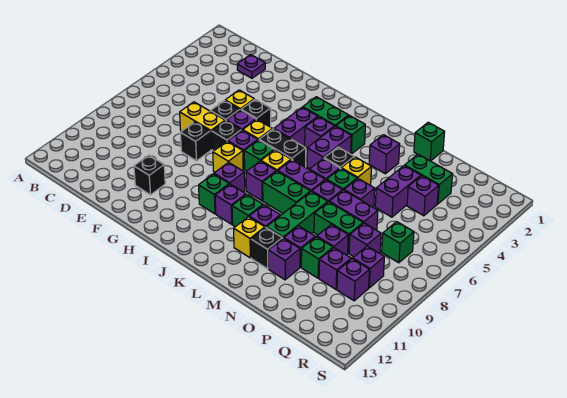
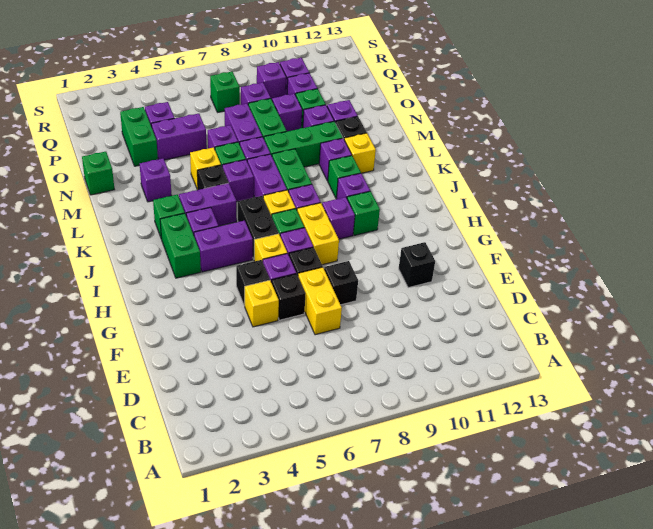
purple 1x1 plate [237,55,265,78] -> none
yellow 1x1 brick [213,141,243,172] -> yellow 1x2 brick [297,203,339,265]

